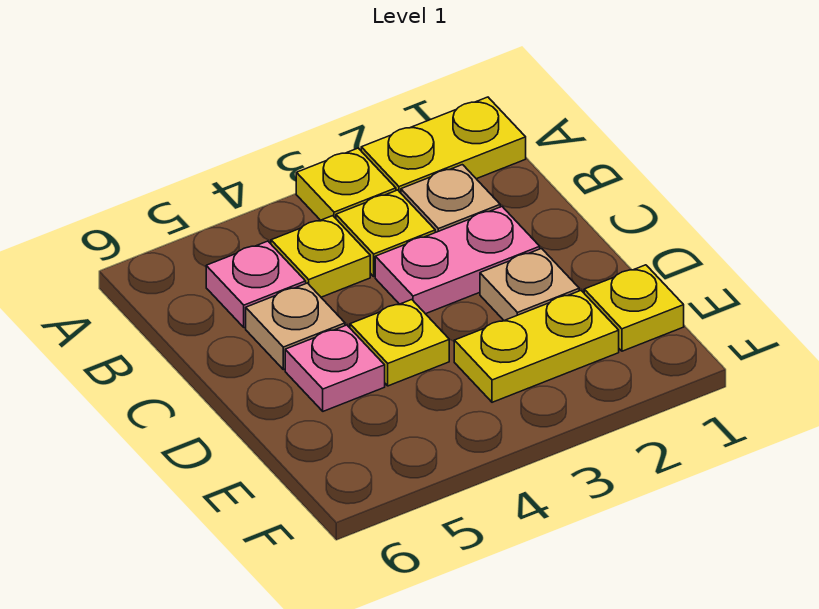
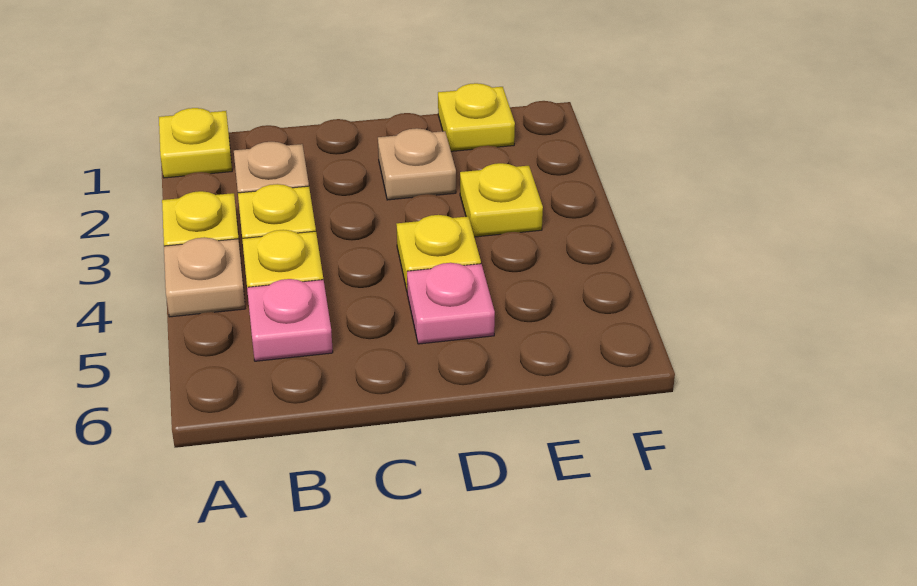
yellow 1x2 plate [361,97,526,193] -> yellow 1x1 plate [159,108,232,178]
pink 1x2 plate [375,207,540,314] -> none
tan 1x1 plate [246,283,345,370] -> tan 1x1 plate moved to [164,237,245,317]
yellow 1x2 plate [454,291,619,402] -> yellow 1x1 plate [460,163,543,237]

